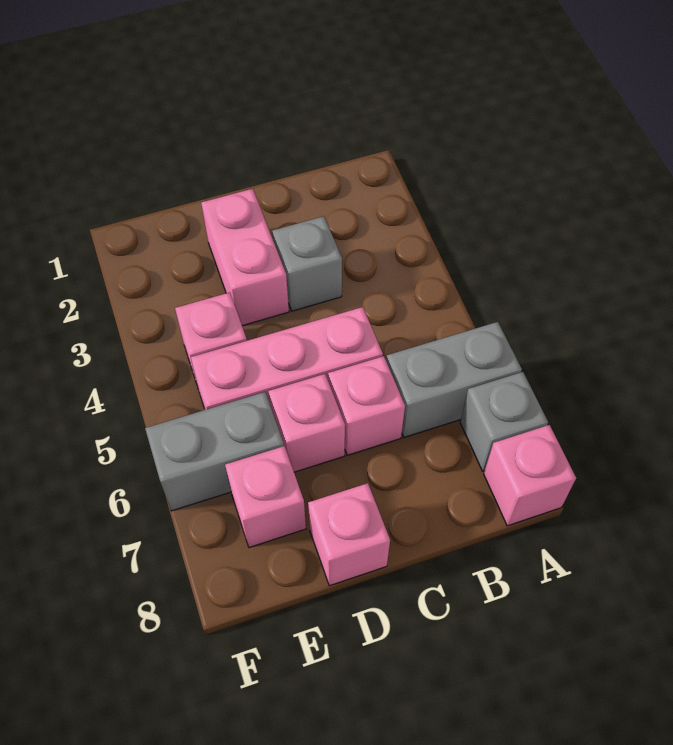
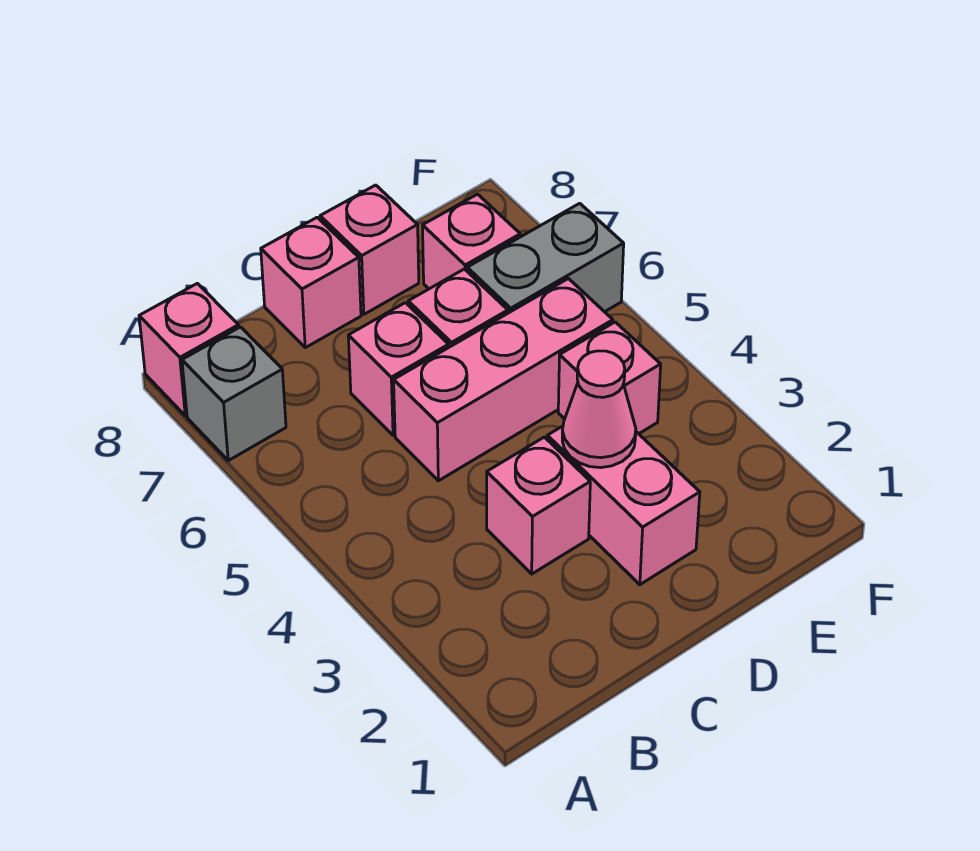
grey 1x2 brick [386,322,522,437] -> none
grey 1x1 brick [272,216,342,311] -> pink 1x1 brick [487,437,590,574]
none -> pink 1x1 brick [261,217,361,348]
none -> pink 1x1 cone [562,351,636,468]

